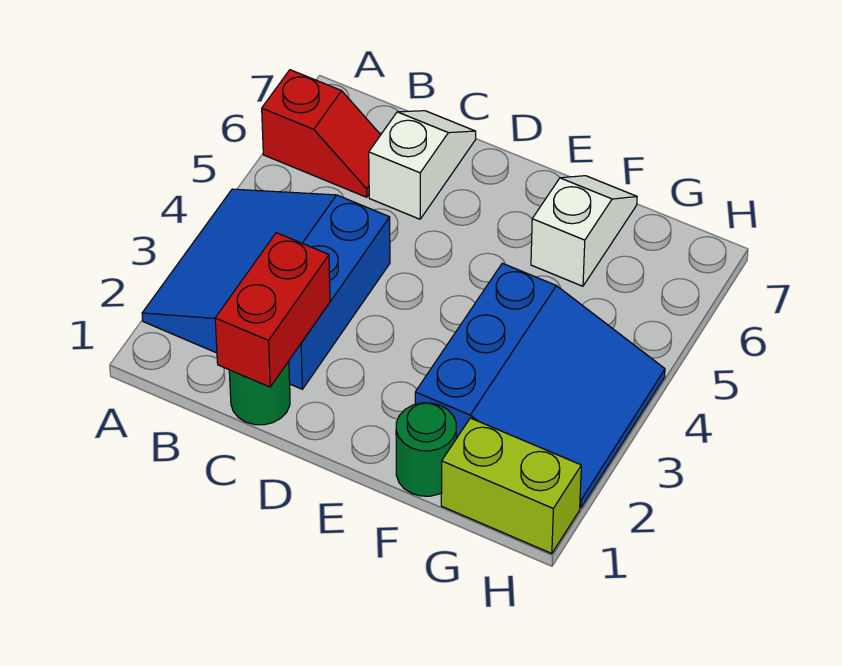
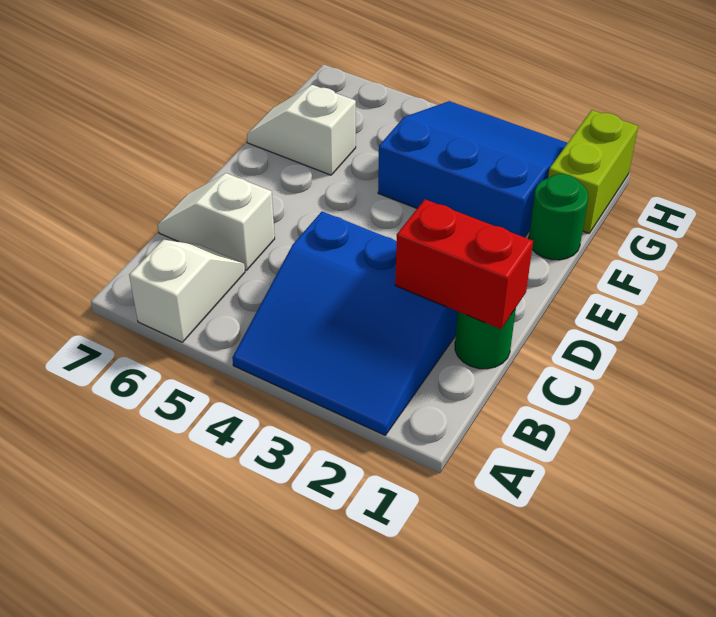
red 1x2 slope [262,70,380,197] -> white 1x2 slope [129,240,245,342]

